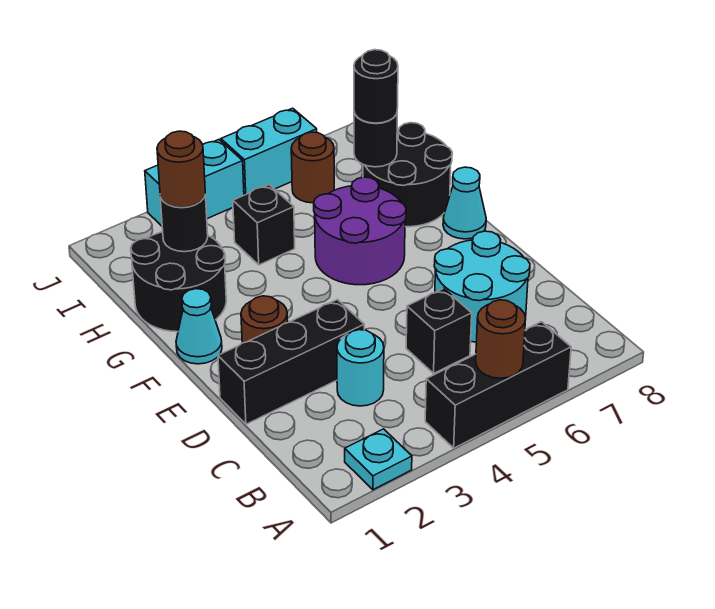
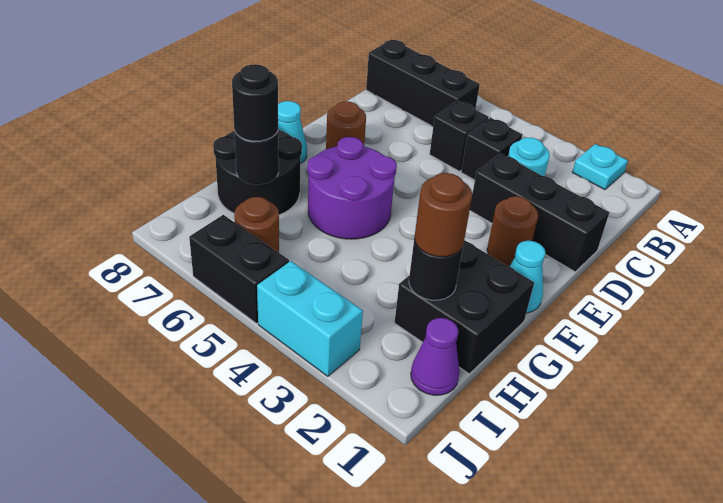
black 1x3 brick [425,322,571,448] -> black 1x3 brick moved to [366,39,480,126]
brown 1x1 round brick [476,300,526,378] -> brown 1x1 round brick moved to [326,101,366,149]
cyan 2x2 round brick [434,231,530,342] -> none
black 2x2 round brick [131,232,226,332] -> black 2x2 brick [395,240,534,374]
black 1x1 brick [233,185,295,265] -> black 1x1 brick moved to [461,118,522,180]
none -> purple 1x1 cone [411,318,460,395]
cyan 1x2 brick [221,108,317,195] -> black 1x2 brick [189,215,289,323]

